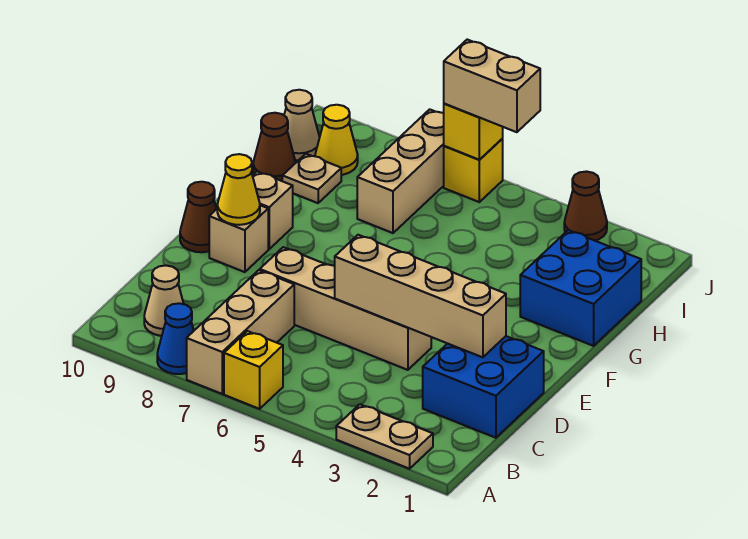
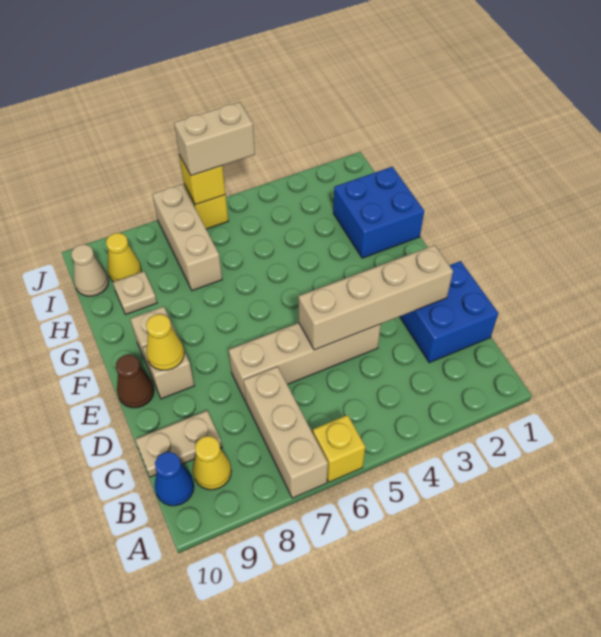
tan 1x2 plate [336,404,433,469] -> tan 1x2 plate moved to [135,411,222,477]
blue 1x1 cone [157,303,194,374] -> blue 1x1 cone moved to [155,452,194,506]
tan 1x1 cone [144,266,184,336] -> yellow 1x1 cone [193,436,231,490]
brown 1x1 cone [253,113,296,181] -> none
brown 1x1 cone [564,171,607,241] -> none

